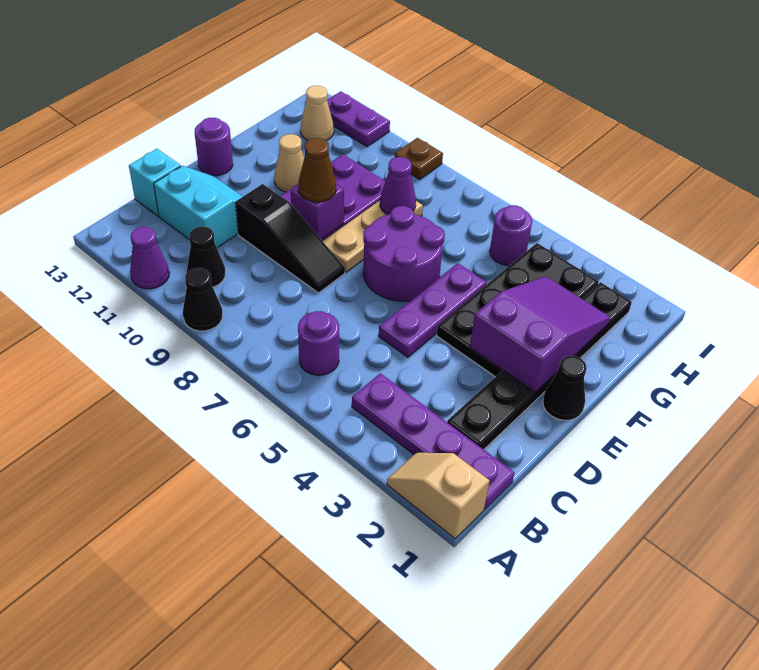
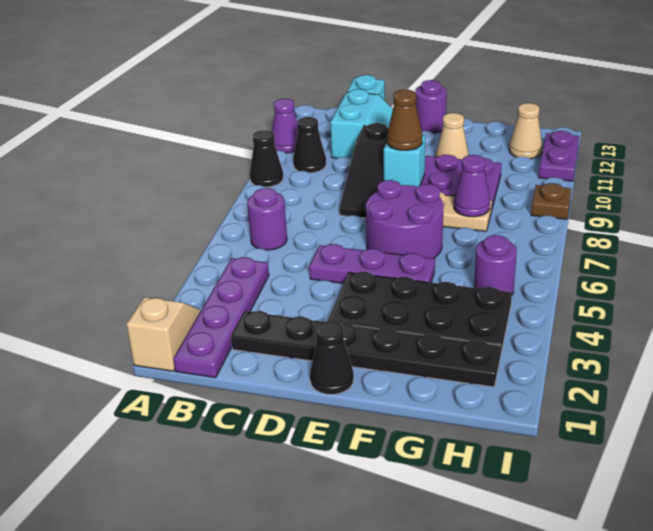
purple 2x3 slope [470,276,611,392] -> none
purple 1x1 brick [291,184,344,240] -> cyan 1x1 brick [384,135,425,186]

